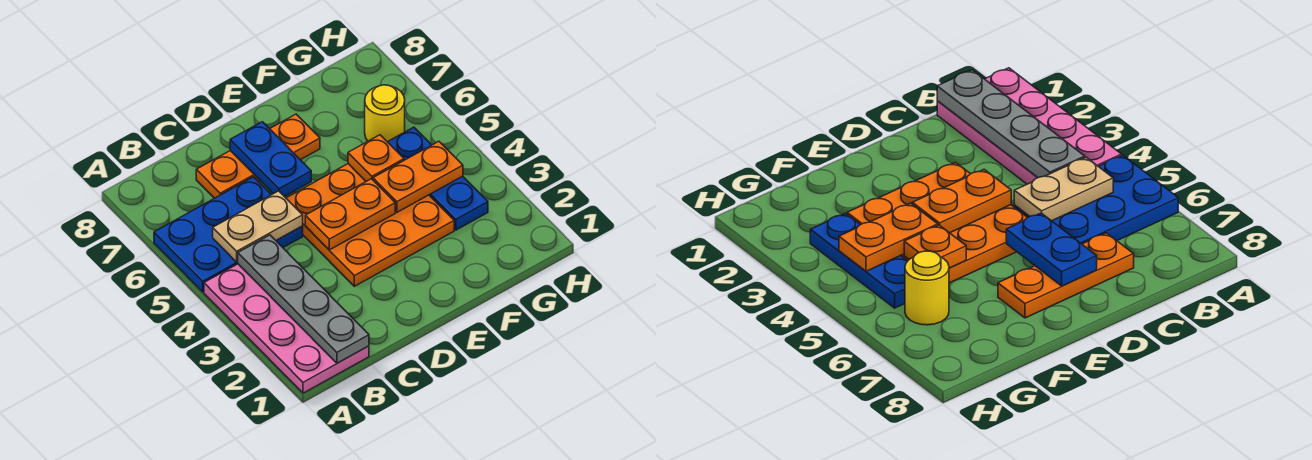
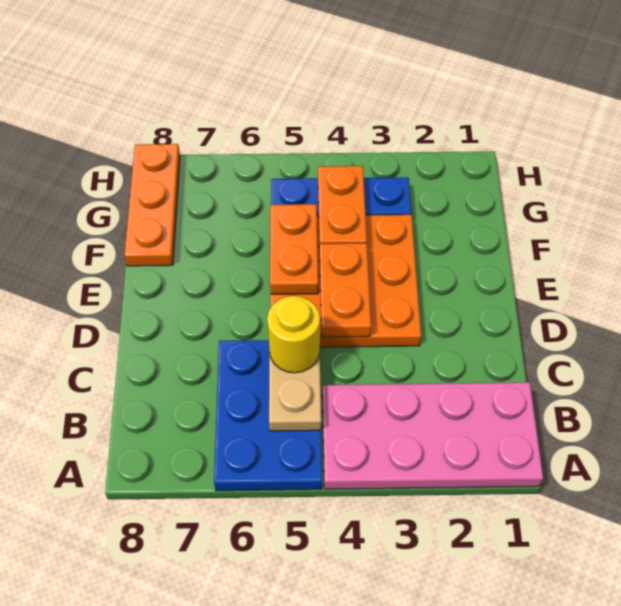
grey 1x4 plate [238,235,369,363] -> none
orange 1x3 plate [196,114,320,198] -> orange 1x3 plate moved to [125,144,180,266]
blue 1x2 plate [230,122,311,197] -> none
orange 1x1 plate [348,135,404,181] -> orange 1x2 plate [270,204,318,294]
yellow 1x1 round brick [365,85,405,142] -> yellow 1x1 round brick moved to [267,296,320,373]

